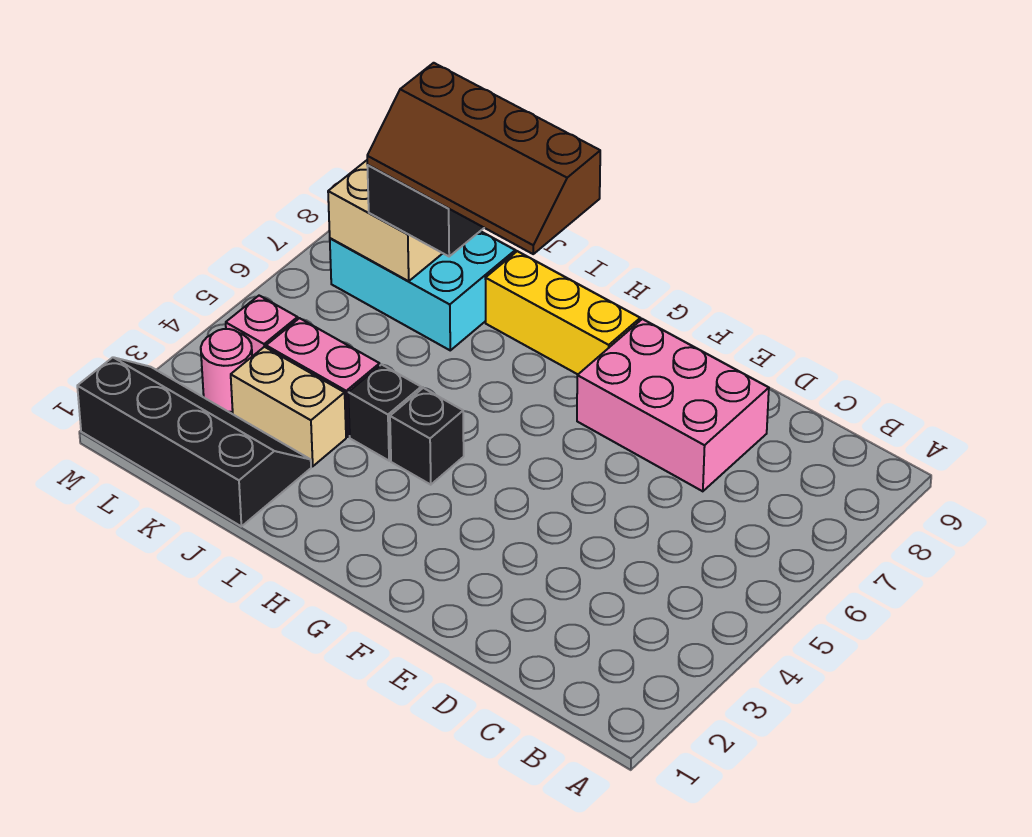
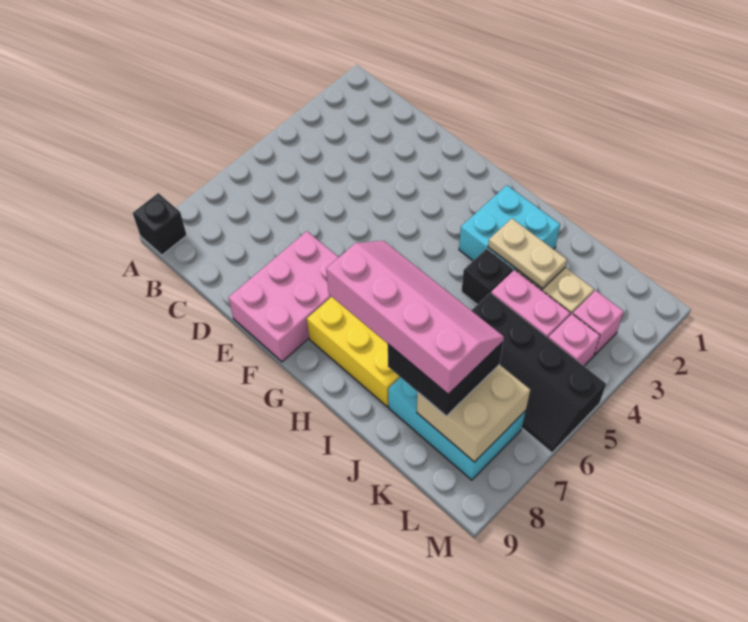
pink 2x3 brick [577,319,769,491] -> pink 2x3 brick turned to [228,231,339,362]
none -> cyan 2x2 brick [459,185,560,271]
black 1x1 brick [390,388,464,485] -> black 1x1 brick moved to [133,193,187,255]
brown 2x4 slope [367,63,600,254] -> pink 2x4 slope [326,241,504,394]
none -> tan 1x2 plate [488,219,567,289]
black 2x4 slope [77,357,311,526] -> black 2x4 slope moved to [471,293,606,453]
pink 1x1 round brick [201,329,252,412] -> pink 1x1 brick [573,290,624,355]

